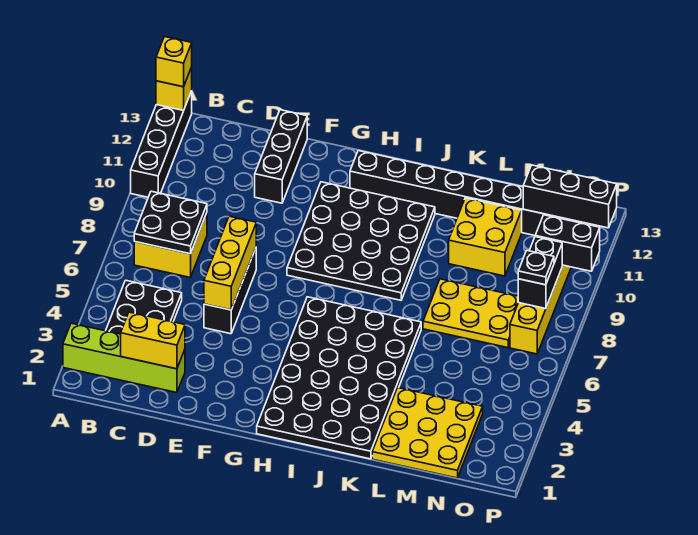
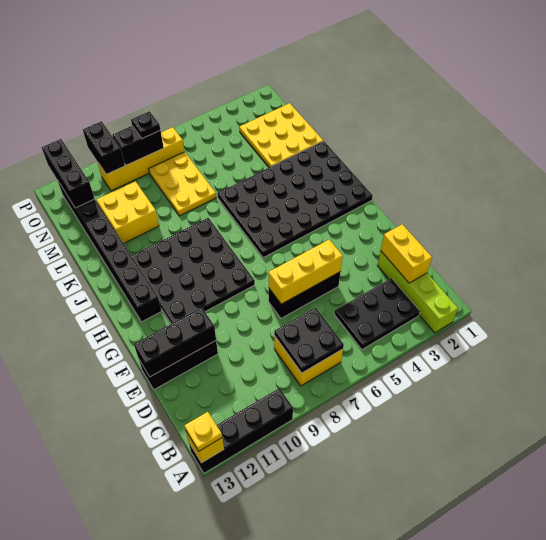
yellow 1x1 brick [156,37,192,87] -> yellow 1x1 plate [184,412,222,451]
none -> black 1x3 brick [134,308,216,377]

